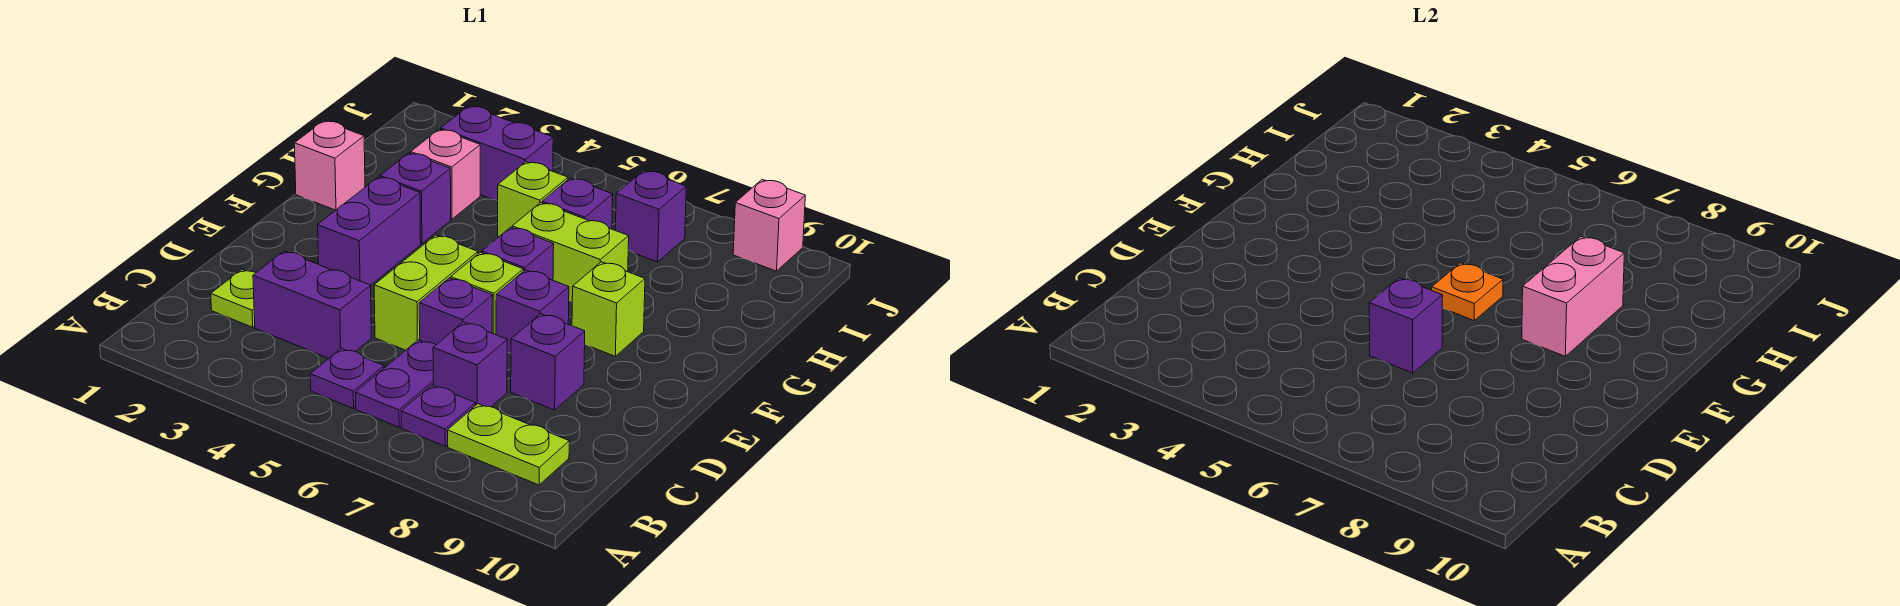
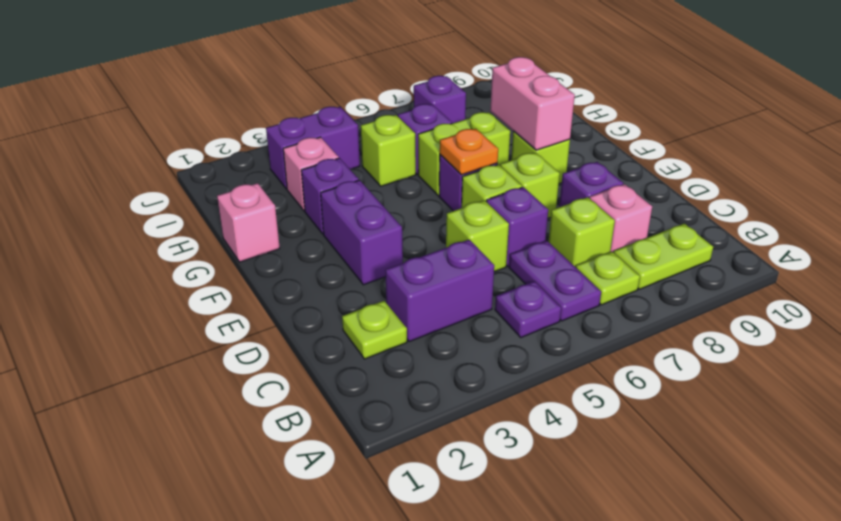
purple 1x1 plate [401,385,476,446] -> lime 1x1 plate [576,251,640,305]
purple 1x1 brick [433,322,507,407] -> lime 1x1 brick [548,197,615,267]
lime 1x2 brick [374,235,478,350] -> lime 1x1 brick [446,200,509,272]
purple 1x1 brick [1369,278,1443,373] -> none
purple 1x1 brick [496,270,569,353] -> lime 1x1 brick [500,152,560,218]
pink 1x1 brick [733,180,805,271] -> pink 1x1 brick moved to [589,184,652,252]

